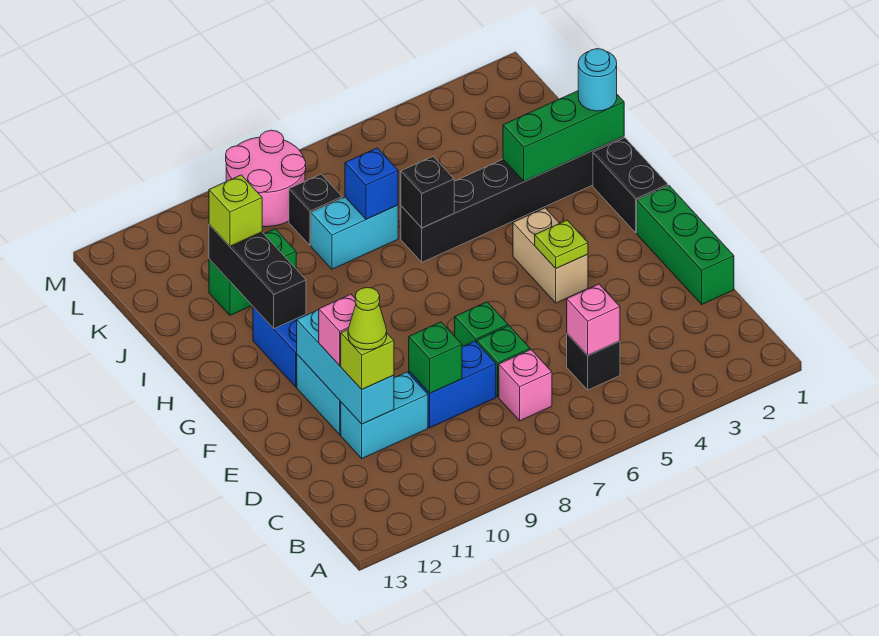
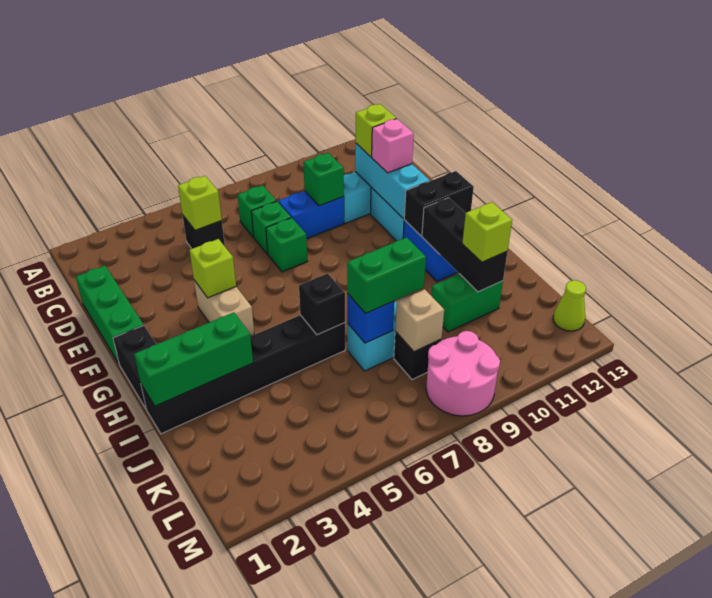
pink 1x1 brick [567,284,620,355] -> lime 1x1 brick [178,176,222,230]
pink 1x1 brick [499,350,552,421] -> green 1x1 brick [238,185,276,237]
lime 1x1 cone [348,287,387,350] -> lime 1x1 cone moved to [553,280,586,331]
lime 1x1 plate [535,220,588,268] -> lime 1x1 brick [189,239,236,298]
none -> black 1x2 brick [404,171,474,236]
cyan 1x1 round brick [578,49,617,111] -> none
none -> green 1x2 brick [347,237,426,314]
none -> tan 1x1 brick [395,289,444,352]

